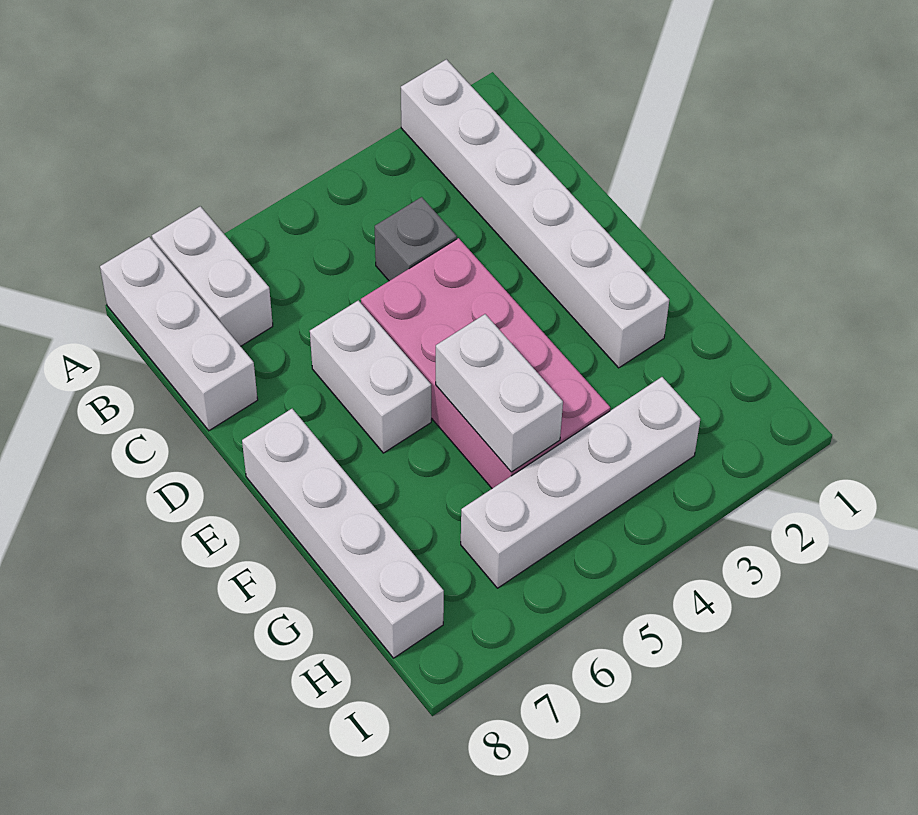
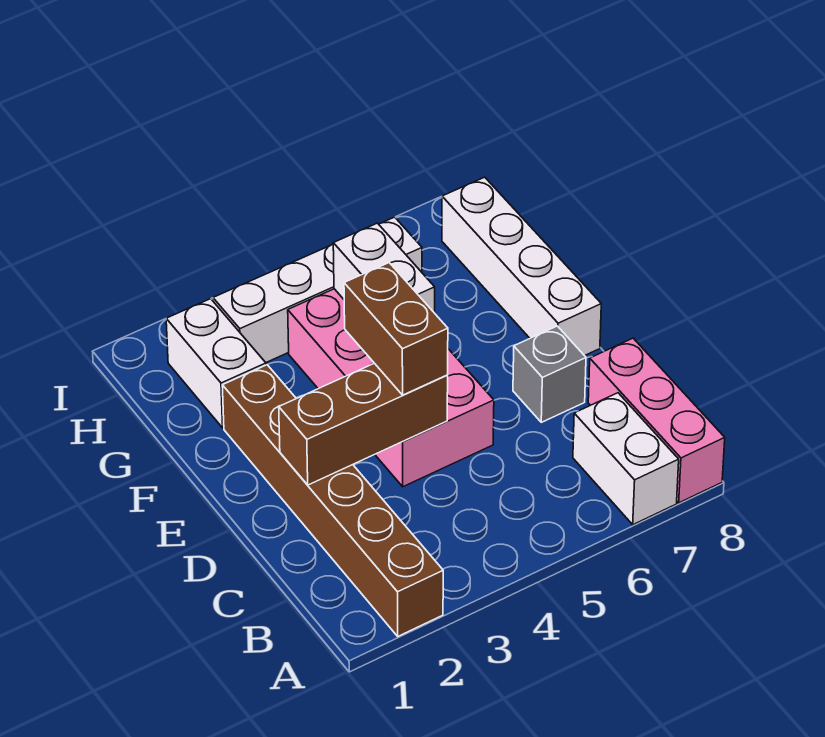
white 1x6 brick [401,59,669,368] -> brown 1x6 brick [222,365,443,636]
white 1x3 brick [100,237,258,430] -> pink 1x3 brick [588,338,725,503]
grey 1x1 brick [375,197,457,281] -> grey 1x1 brick moved to [513,326,586,422]
none -> brown 1x3 brick [279,363,448,485]
none -> brown 1x2 brick [344,263,448,395]
white 1x2 brick [310,300,431,453] -> white 1x2 brick moved to [166,299,266,428]

